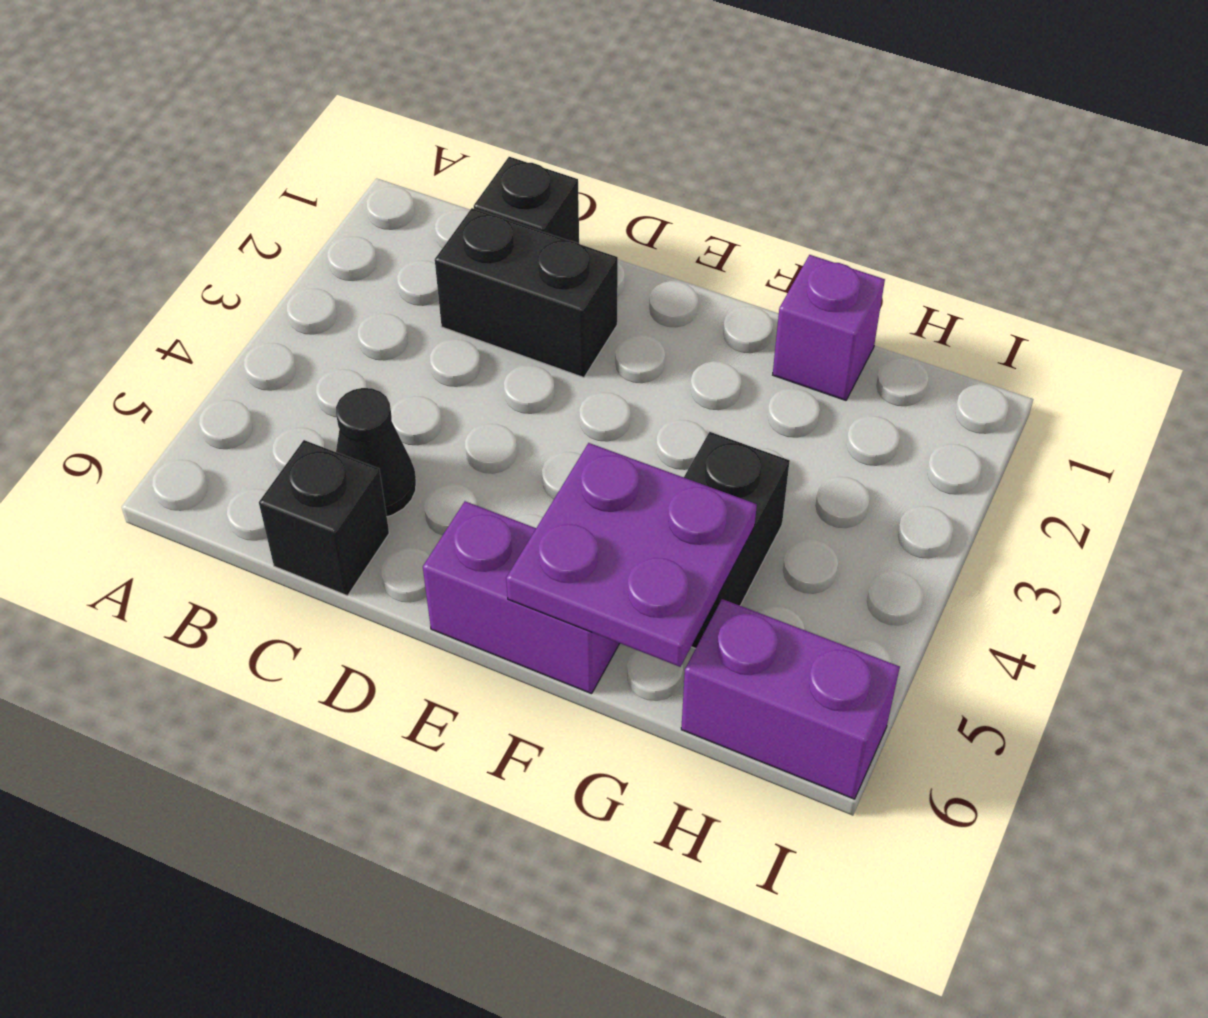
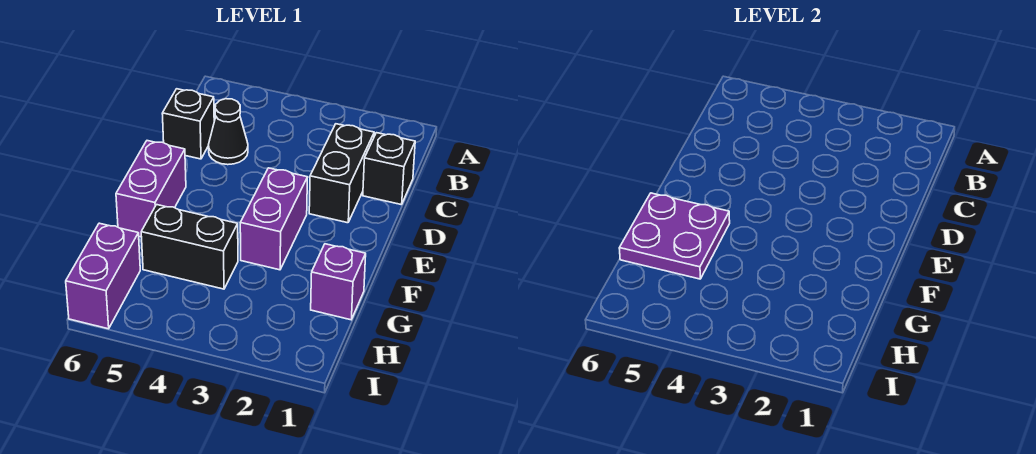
none -> purple 1x2 brick [240,168,307,270]

